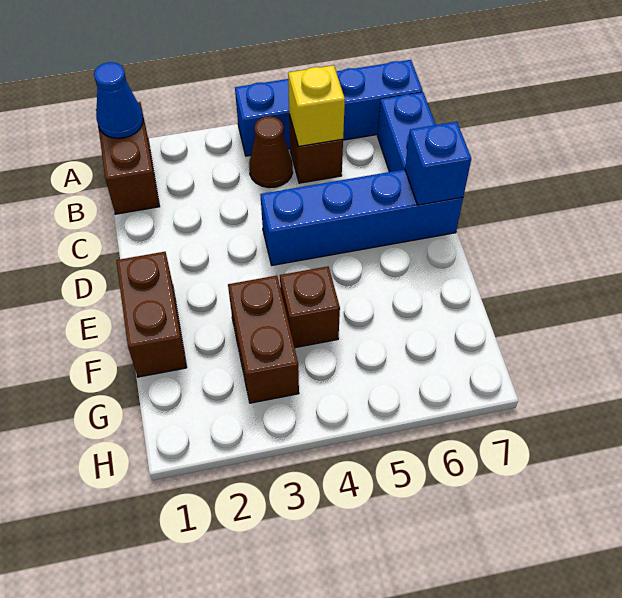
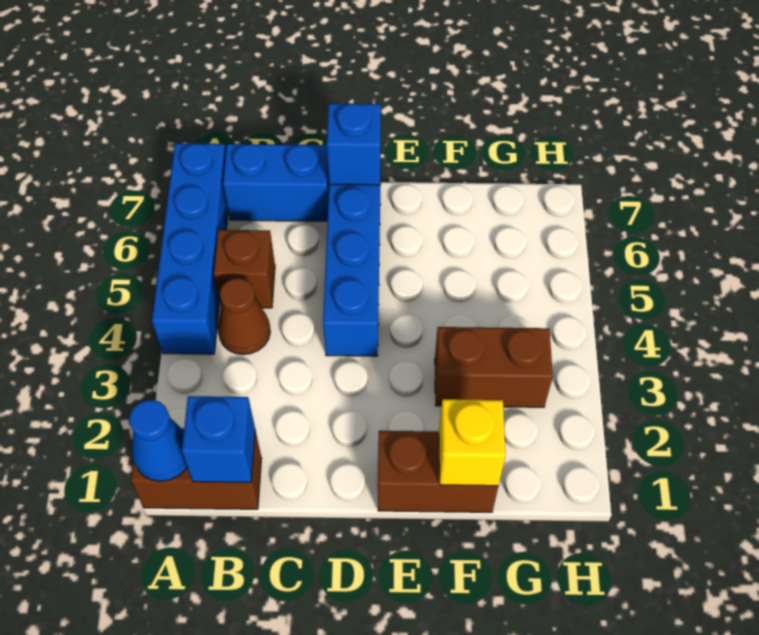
none -> blue 1x1 brick [182,396,255,482]
yellow 1x1 brick [288,65,345,147] -> yellow 1x1 brick moved to [439,399,505,486]
brown 1x1 brick [280,266,340,348] -> none

